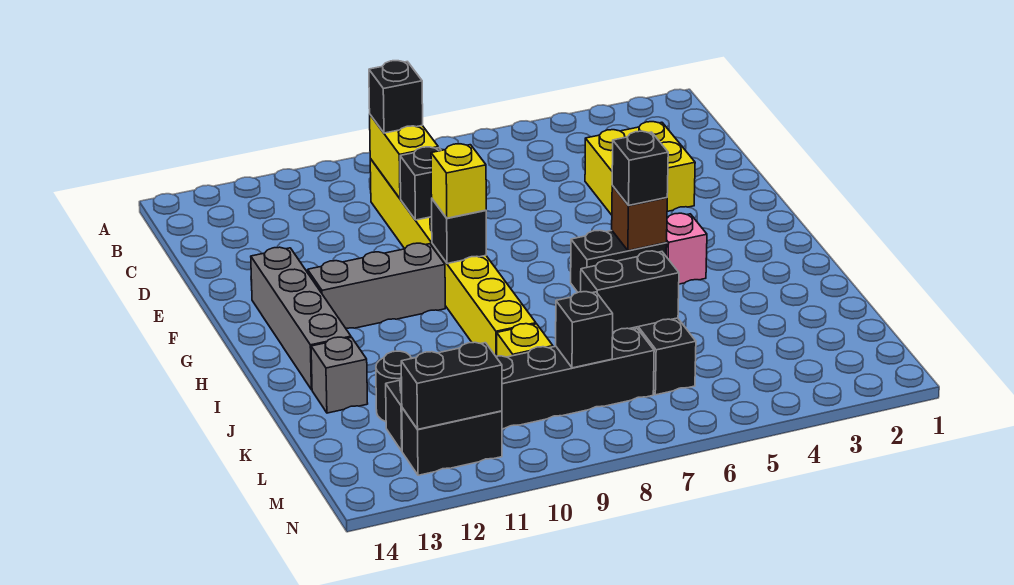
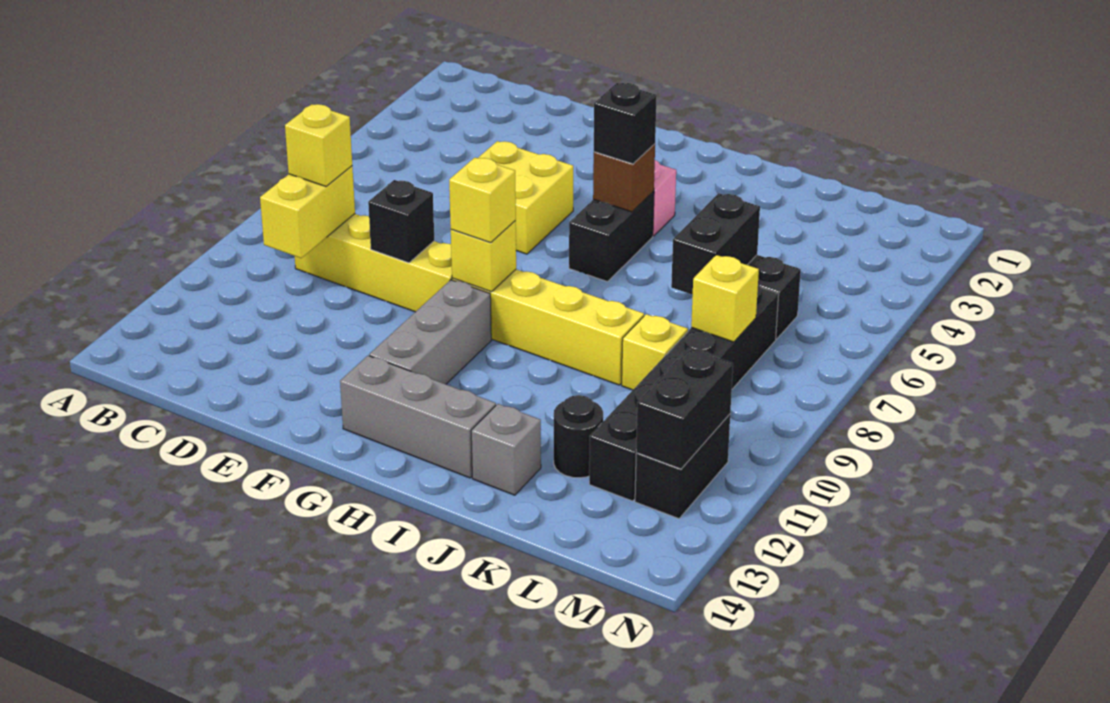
yellow 1x2 brick [370,115,438,199] -> yellow 1x2 brick turned to [260,166,355,258]
black 1x1 brick [369,61,423,133] -> yellow 1x1 brick [285,104,352,187]
yellow 2x2 brick [585,122,695,215] -> yellow 2x2 brick moved to [478,141,573,254]
grey 1x4 brick [251,247,351,390] -> grey 1x3 brick [340,356,496,478]
black 1x1 brick [432,199,486,264] -> yellow 1x1 brick [451,221,516,292]
black 1x1 brick [556,292,613,368] -> yellow 1x1 brick [691,255,759,342]

